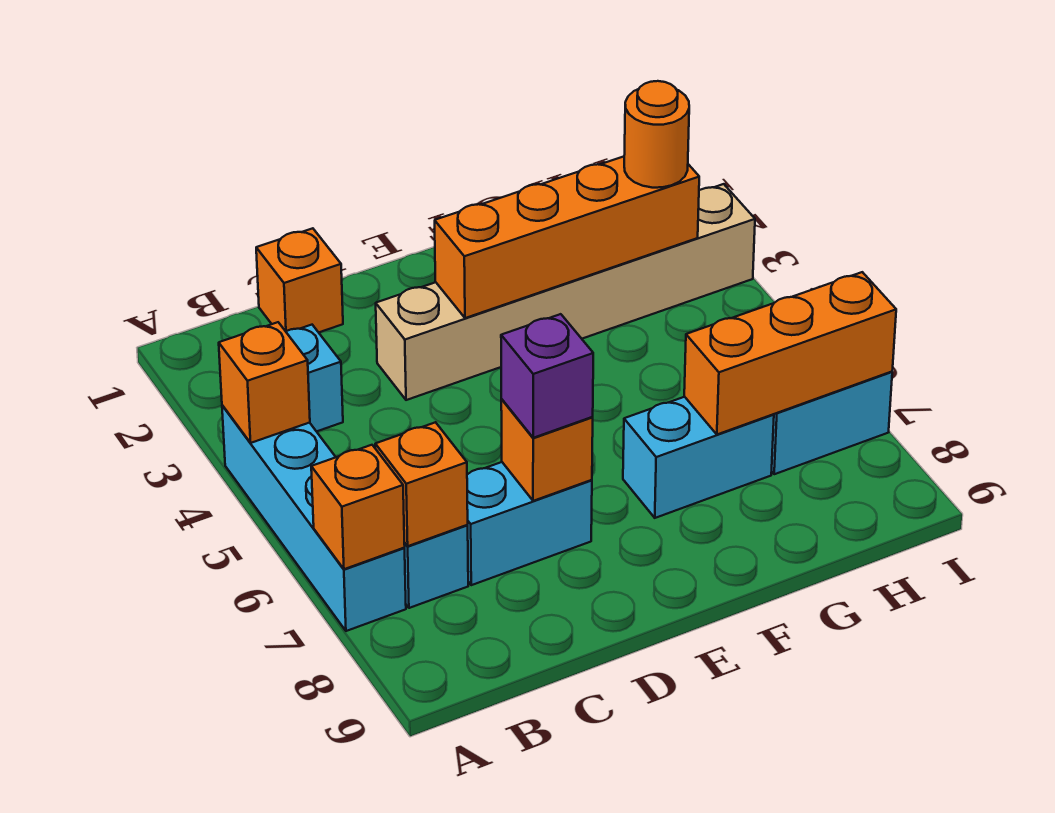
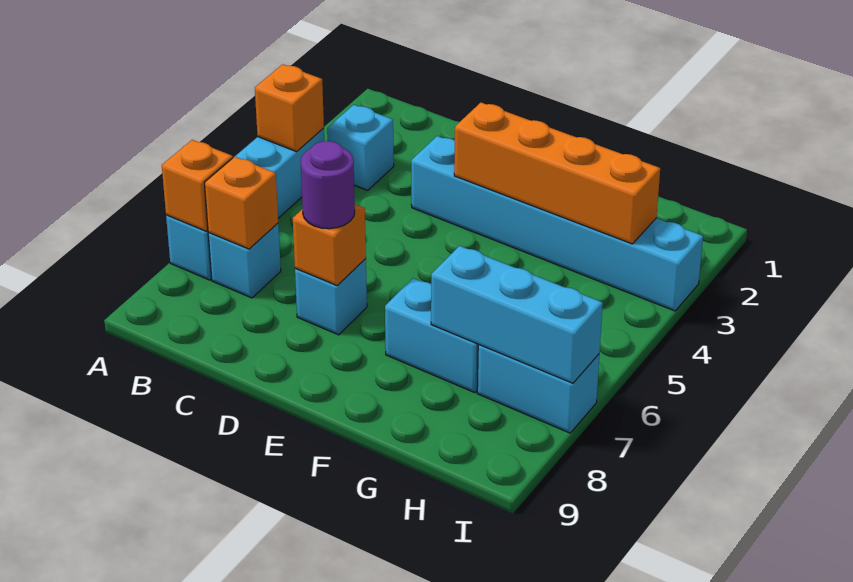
orange 1x1 brick [256,228,343,332] -> none
cyan 1x2 brick [467,462,592,585] -> cyan 1x1 brick [295,259,367,335]
tan 1x6 brick [376,184,755,400] -> cyan 1x6 brick [411,136,703,311]
purple 1x1 brick [501,314,593,438] -> purple 1x1 round brick [301,141,355,229]
orange 1x3 brick [684,272,896,434] -> cyan 1x3 brick [431,246,603,383]
orange 1x1 round brick [624,81,689,188] -> none

